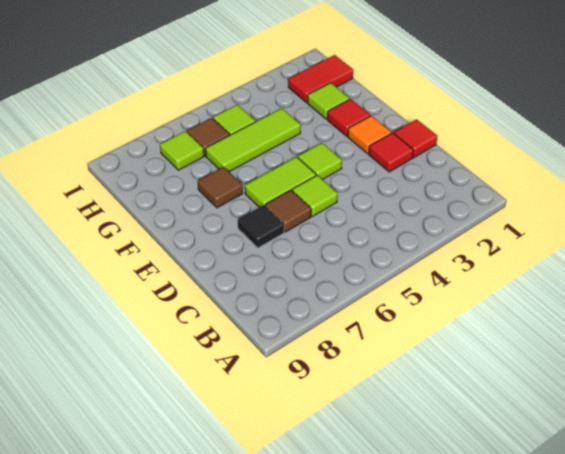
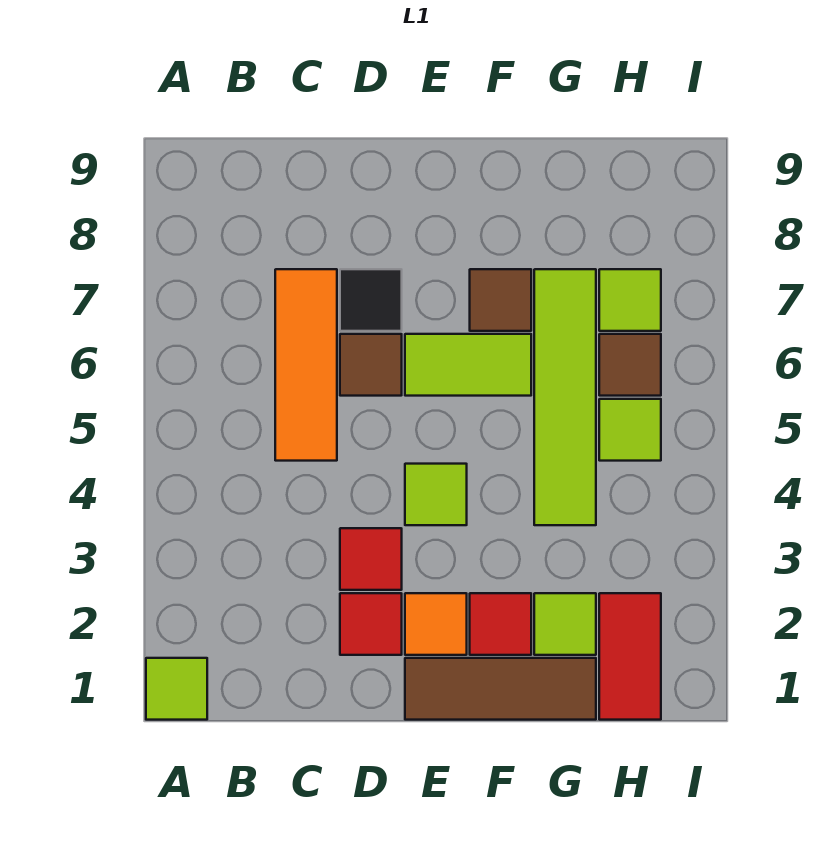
none -> orange 1x3 tile [275,269,337,461]
red 1x1 tile [394,119,437,158] -> red 1x1 tile moved to [340,528,402,590]
lime 1x1 tile [292,175,338,216] -> lime 1x1 tile moved to [146,658,207,720]
none -> brown 1x3 tile [405,658,596,720]
lime 1x2 tile [245,157,316,208] -> lime 1x2 tile turned to [405,334,531,396]
lime 1x3 tile [206,108,301,172] -> lime 1x4 tile [534,269,596,525]

